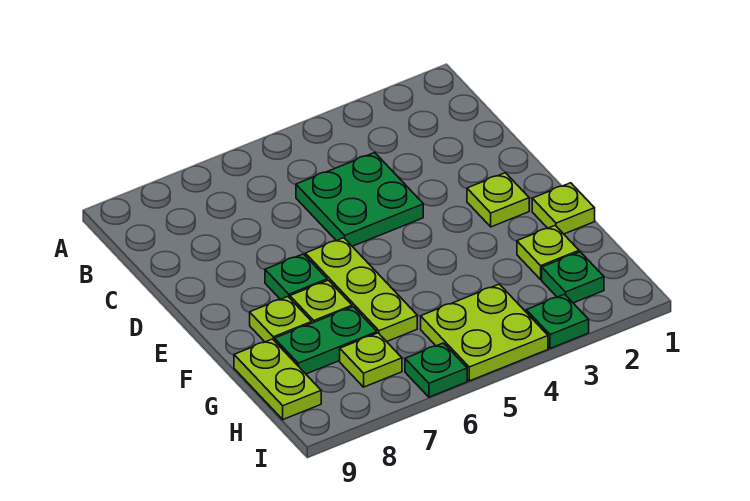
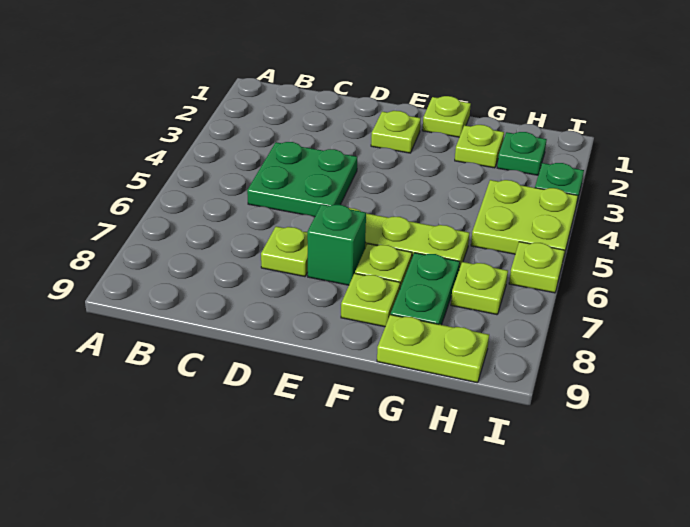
none -> lime 1x1 plate [261,226,308,277]
green 1x1 plate [265,254,327,299] -> green 1x1 brick [307,204,366,285]
green 1x1 plate [405,343,467,397] -> lime 1x1 plate [509,242,565,293]

